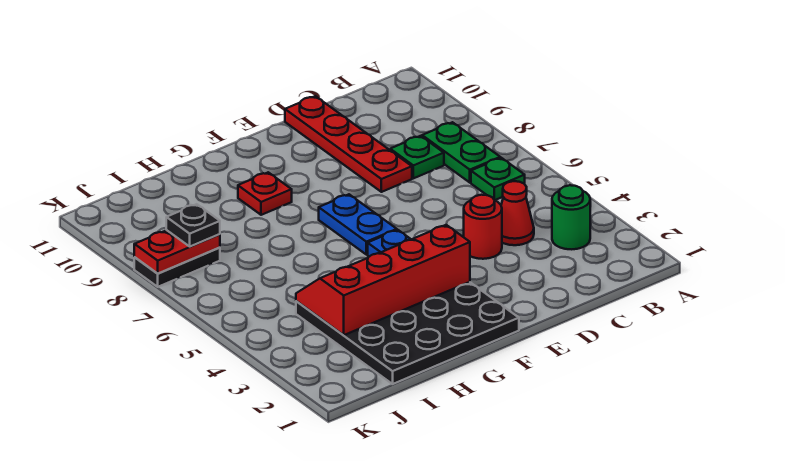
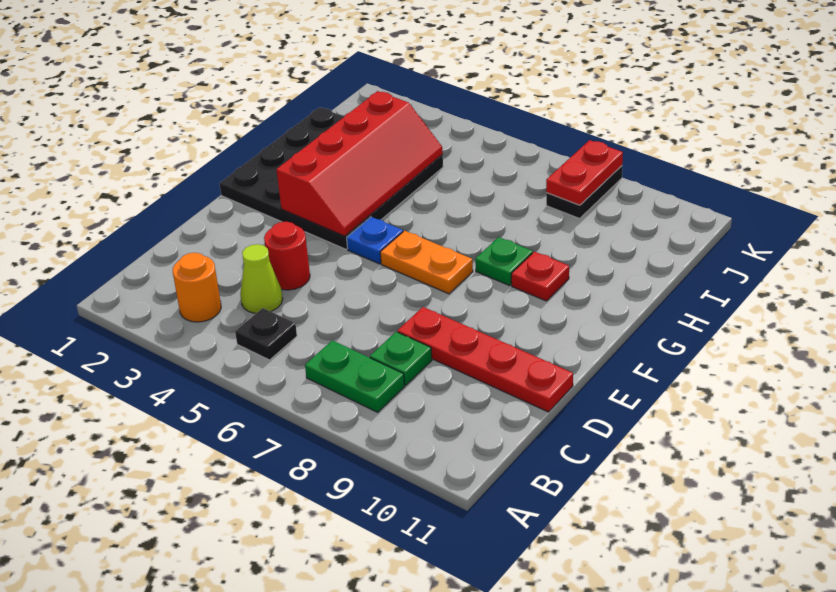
green 1x1 round brick [552,185,590,249] -> orange 1x1 round brick [173,253,221,322]
green 1x1 plate [471,158,525,200] -> green 1x1 plate moved to [475,237,533,286]
red 1x1 cone [501,181,534,245] -> lime 1x1 cone [240,244,283,313]
blue 1x2 plate [319,194,397,255] -> orange 1x2 plate [380,231,473,294]
black 1x1 plate [166,204,220,247] -> black 1x1 plate moved to [235,308,297,360]

